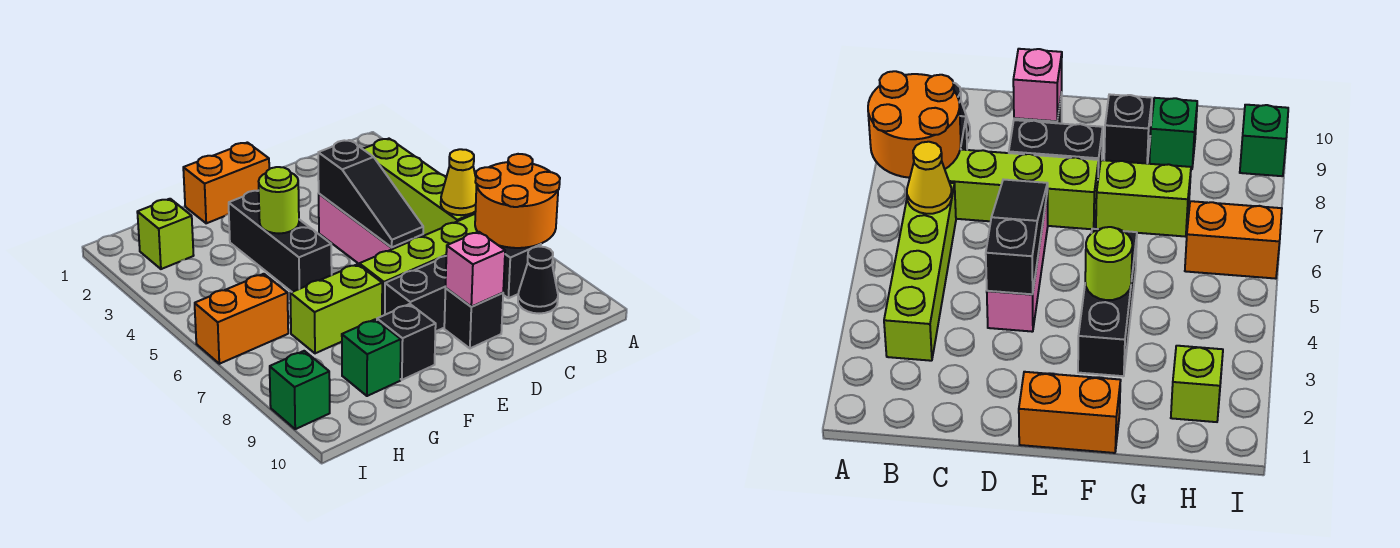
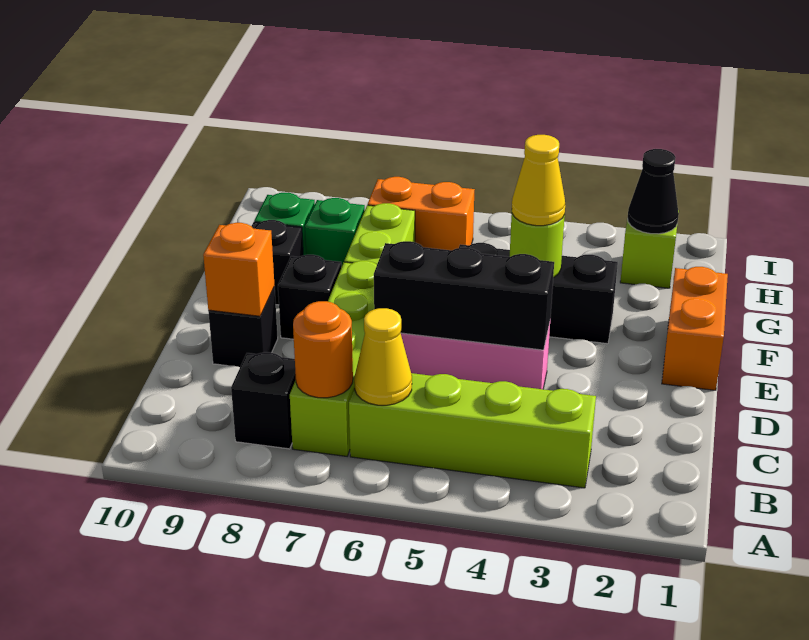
orange 2x2 round brick [475,154,560,248] -> orange 1x1 round brick [293,301,353,398]
black 1x1 cone [518,246,558,314] -> black 1x1 cone moved to [628,149,679,234]
black 1x3 slope [318,140,423,247] -> black 1x3 brick [374,241,554,350]
black 1x2 brick [385,256,446,332] -> black 1x1 brick [278,255,341,339]
pink 1x1 brick [446,232,505,307] -> orange 1x1 brick [203,223,275,316]
none -> yellow 1x1 cone [512,135,565,226]
orange 1x2 brick [195,274,288,364] -> orange 1x2 brick turned to [368,177,475,250]
green 1x1 brick [270,351,330,429] -> green 1x1 brick moved to [305,198,365,267]

